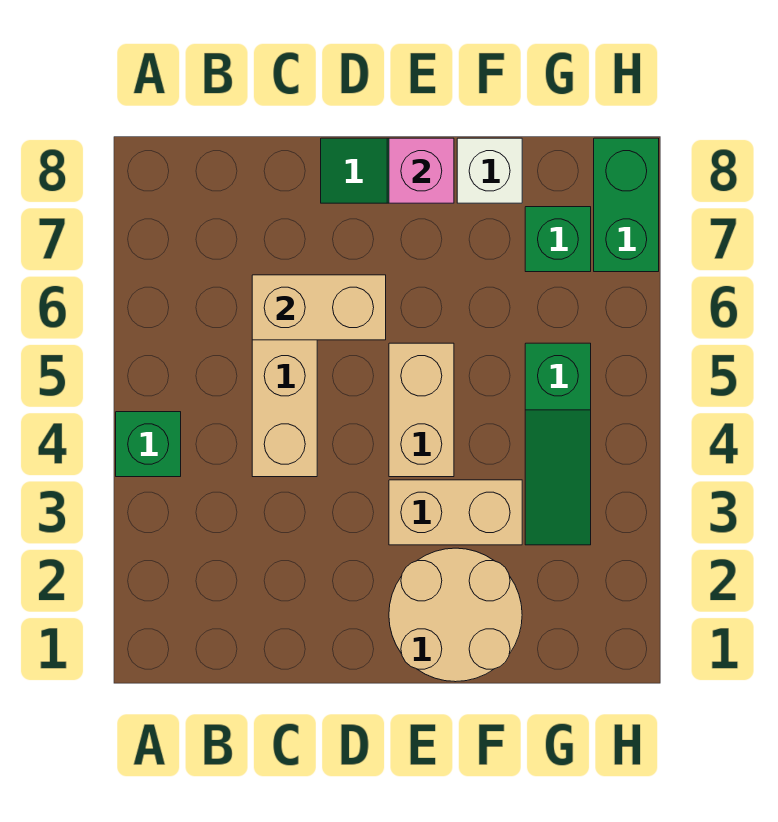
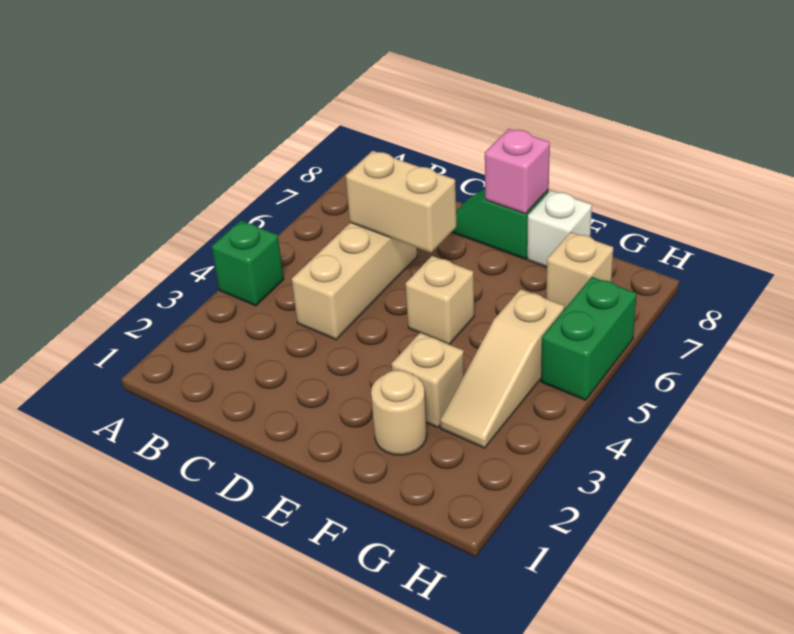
tan 2x2 round brick [389,548,522,682] -> tan 1x1 round brick [371,370,427,455]
tan 1x2 brick [389,480,522,545] -> tan 1x1 brick [392,333,464,428]
tan 1x2 brick [389,343,454,477] -> tan 1x1 brick [406,256,474,345]
green 1x3 slope [525,343,591,545] -> tan 1x3 slope [440,289,565,448]
green 1x1 brick [525,207,591,272] -> tan 1x1 brick [546,232,613,309]
green 1x2 brick [594,138,659,272] -> green 1x2 brick moved to [541,277,637,400]

